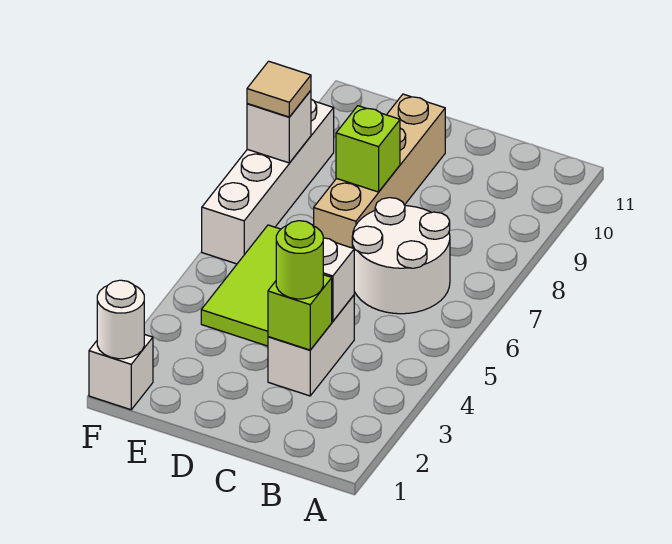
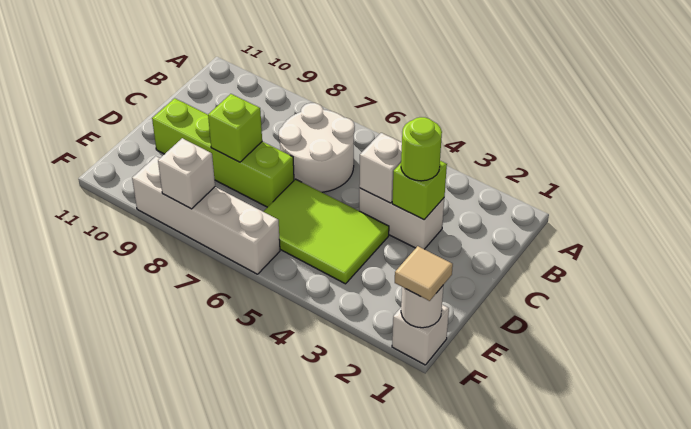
tan 1x4 brick [314,94,445,248] -> lime 1x4 brick [152,98,294,207]
tan 1x1 tile [247,61,311,117] -> tan 1x1 tile moved to [395,246,453,301]

